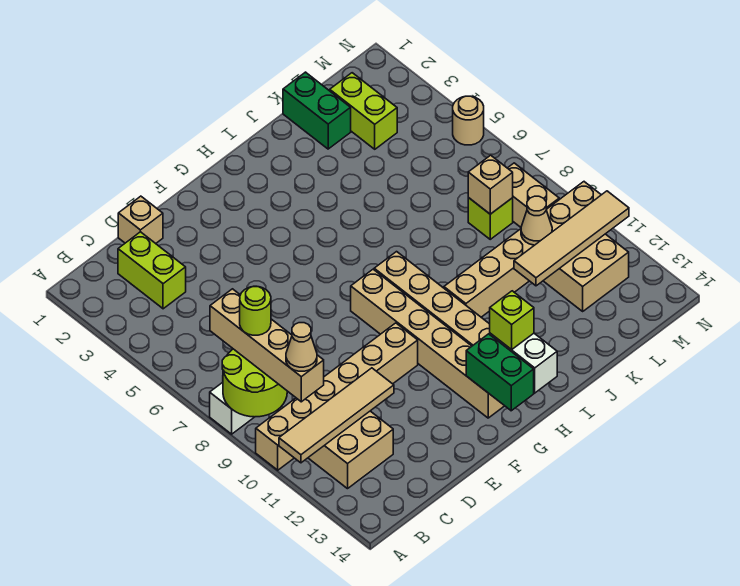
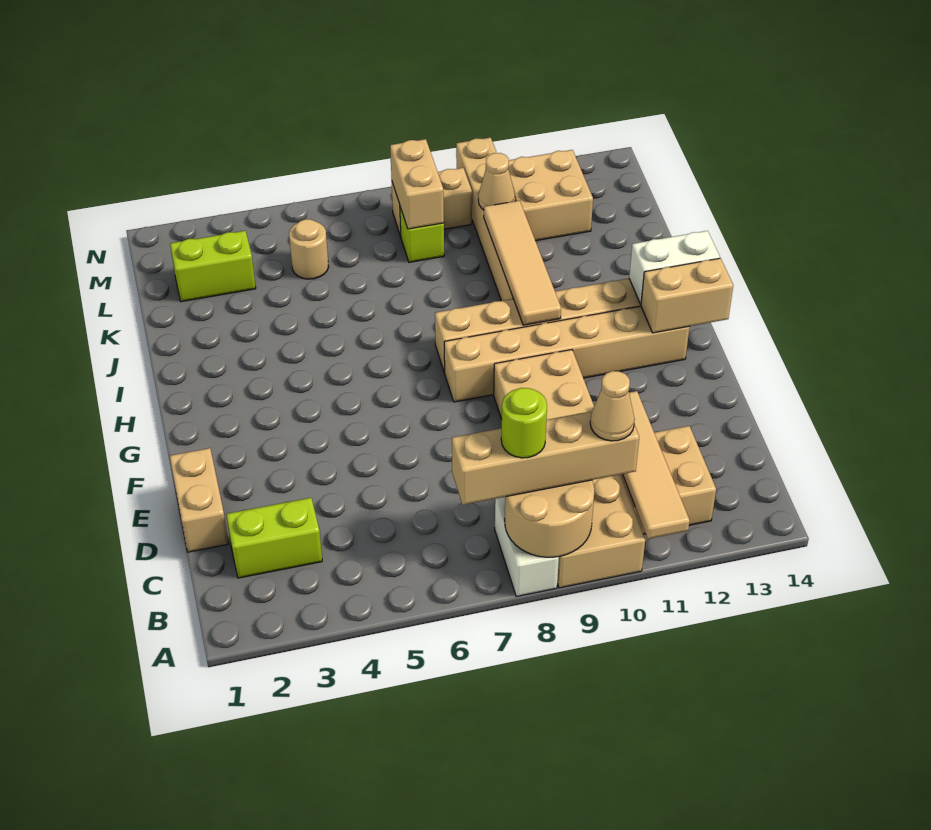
lime 2x2 round brick [222,349,287,417] -> tan 2x2 round brick [505,480,594,557]
tan 1x6 brick [256,323,418,470] -> tan 2x6 brick [494,350,645,588]
tan 1x1 brick [118,196,163,243] -> tan 1x2 brick [170,448,229,552]
green 1x2 brick [466,334,534,411] -> tan 1x2 brick [641,258,733,333]
lime 1x1 brick [490,291,534,350] -> none
green 1x2 brick [283,72,351,149] -> none
tan 1x4 tile [514,191,629,286] -> tan 1x4 tile moved to [484,201,561,325]
tan 1x1 brick [468,155,513,214] -> tan 1x2 brick [390,139,444,229]
tan 1x1 round brick [453,96,484,145] -> tan 1x1 round brick moved to [289,219,328,279]

